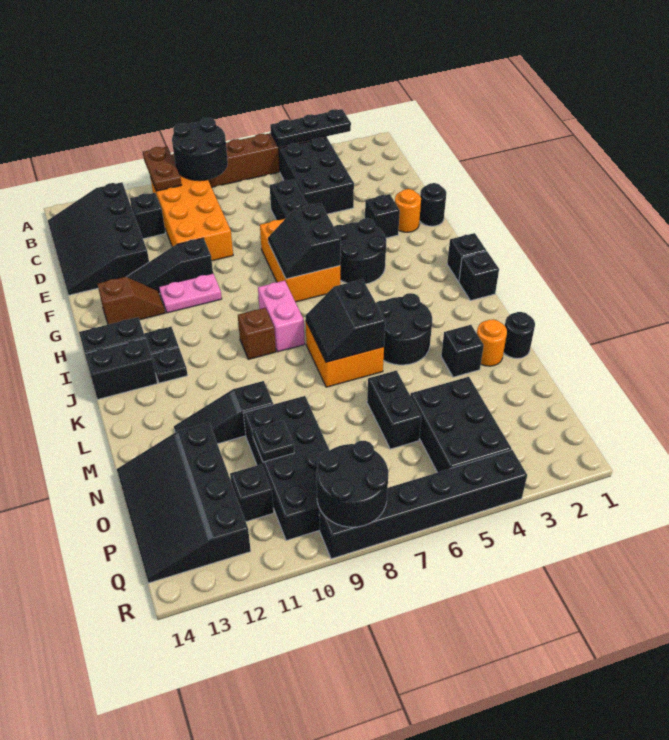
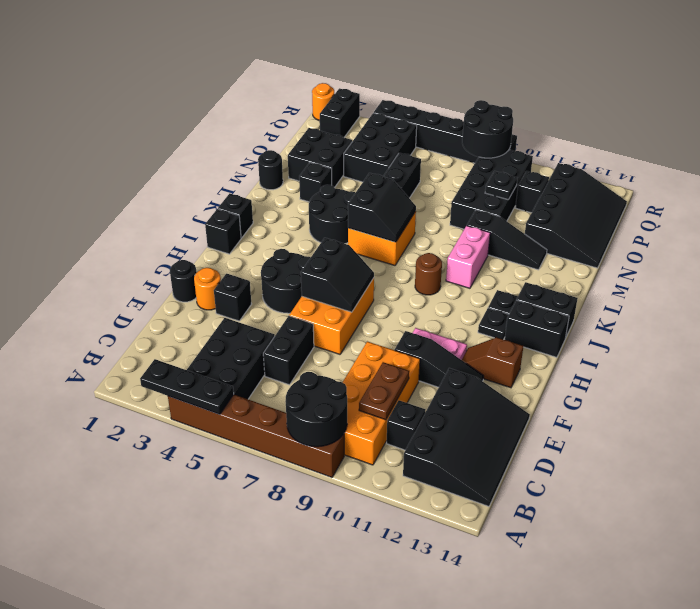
brown 1x2 plate [143,147,182,191] -> brown 1x2 plate moved to [359,362,409,420]
pink 1x2 brick [258,281,305,352] -> pink 1x2 brick moved to [446,226,490,288]
brown 1x1 brick [238,308,276,359] -> brown 1x1 round brick [415,253,442,295]
orange 1x1 round brick [477,319,507,366] -> orange 1x1 round brick moved to [312,83,334,120]
none -> black 2x2 brick [288,128,352,187]
none -> black 1x2 brick [320,88,360,138]

